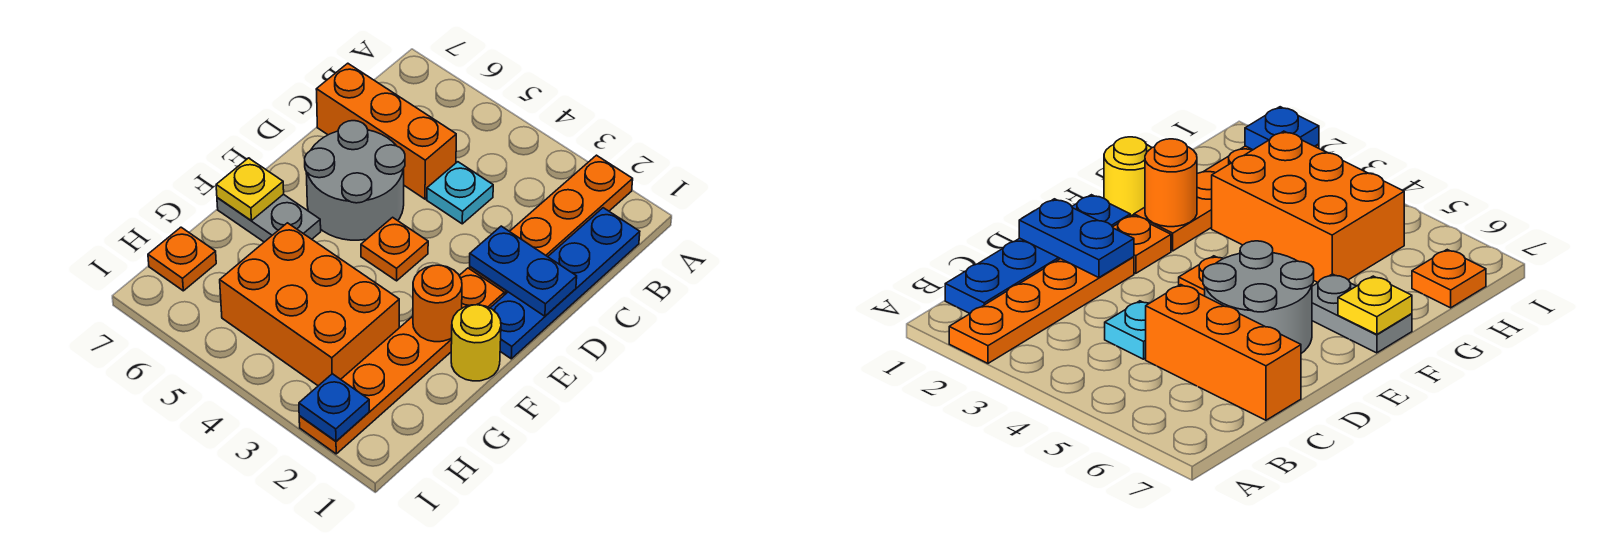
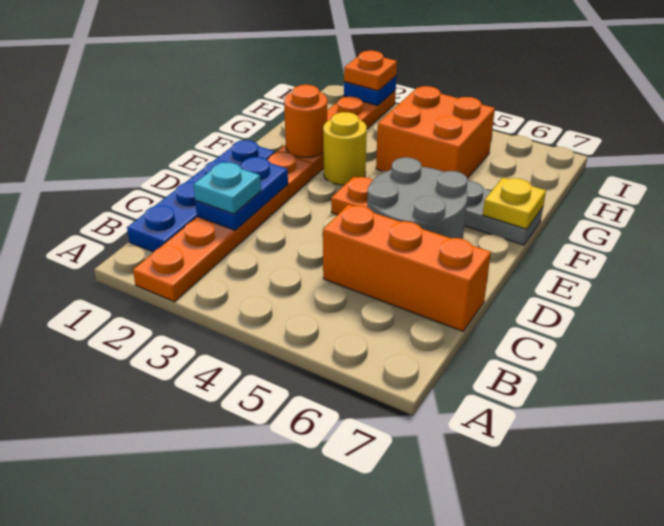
cyan 1x1 plate [427,162,493,224] -> cyan 1x1 plate moved to [193,162,261,214]
blue 1x2 plate [470,226,577,316] -> blue 1x2 plate turned to [195,157,288,230]
yellow 1x1 round brick [451,305,501,381] -> yellow 1x1 round brick moved to [323,112,367,185]
orange 2x3 brick [220,223,399,386] -> orange 2x2 brick [376,86,495,178]
orange 1x1 plate [148,227,216,291] -> orange 1x1 plate moved to [344,51,397,91]

